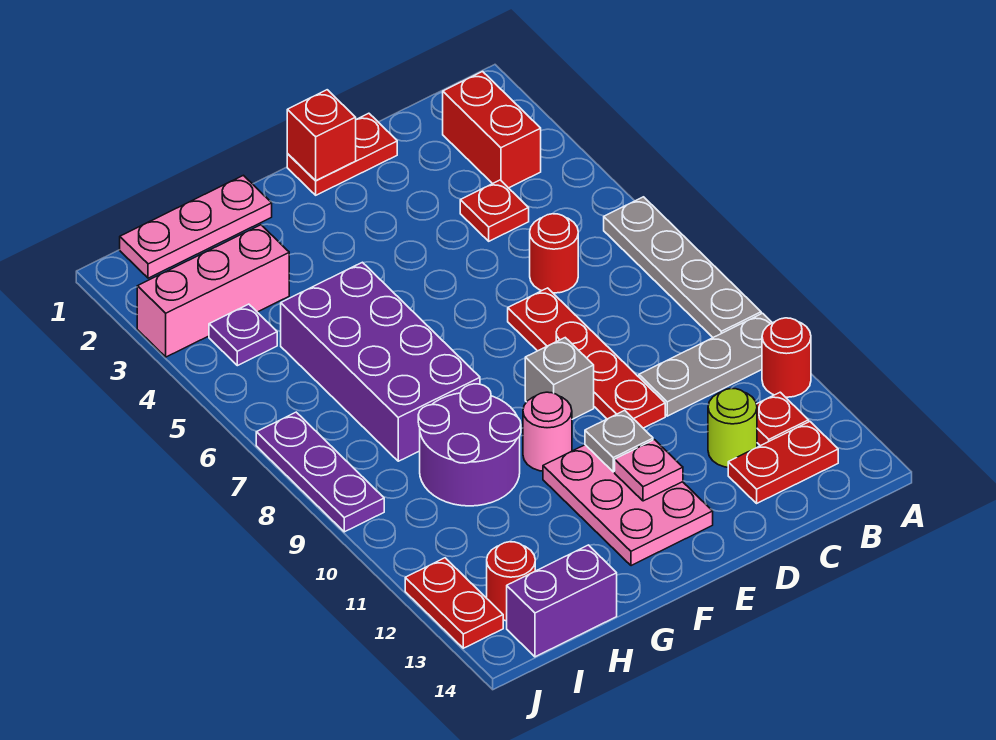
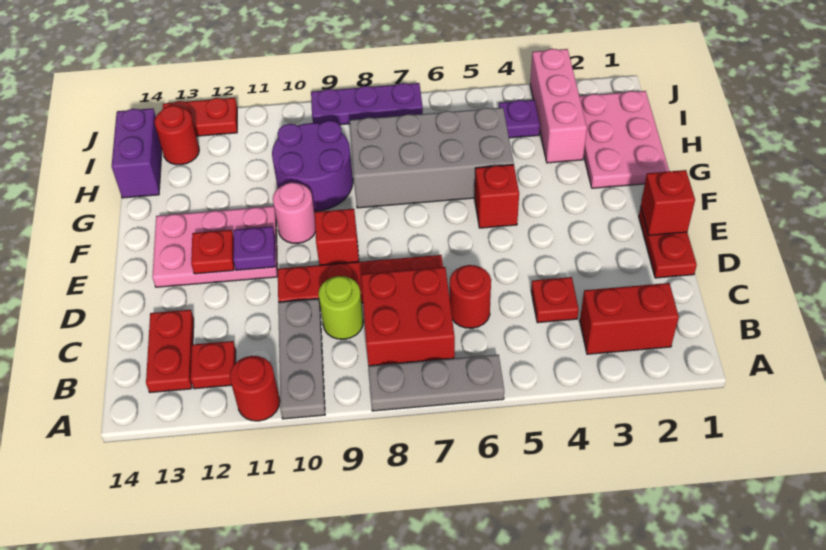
grey 1x4 plate [604,197,761,337] -> grey 1x3 plate [369,355,504,411]
none -> red 2x2 brick [361,267,455,366]
lime 1x1 round brick [708,389,757,467] -> lime 1x1 round brick moved to [318,276,363,339]
grey 1x1 brick [525,338,594,419] -> red 1x1 brick [315,209,359,265]
grey 1x1 plate [585,410,653,472] -> purple 1x1 plate [233,226,275,270]
pink 1x1 plate [615,440,683,501] -> red 1x1 plate [191,230,234,274]
none -> red 1x1 brick [475,165,519,228]
pink 1x3 plate [120,175,272,278] -> pink 2x3 plate [579,91,669,188]
purple 2x4 brick [281,262,480,461] -> grey 2x4 brick [350,108,514,208]

